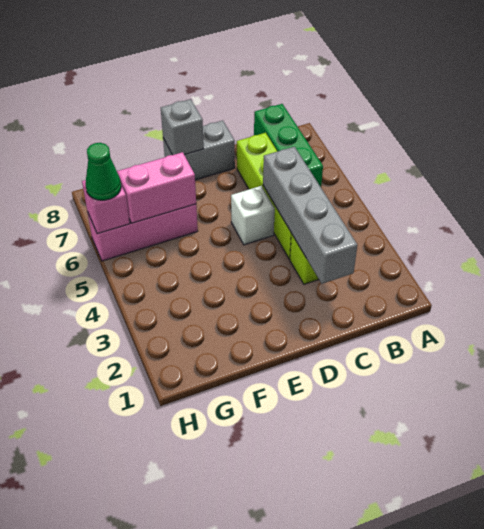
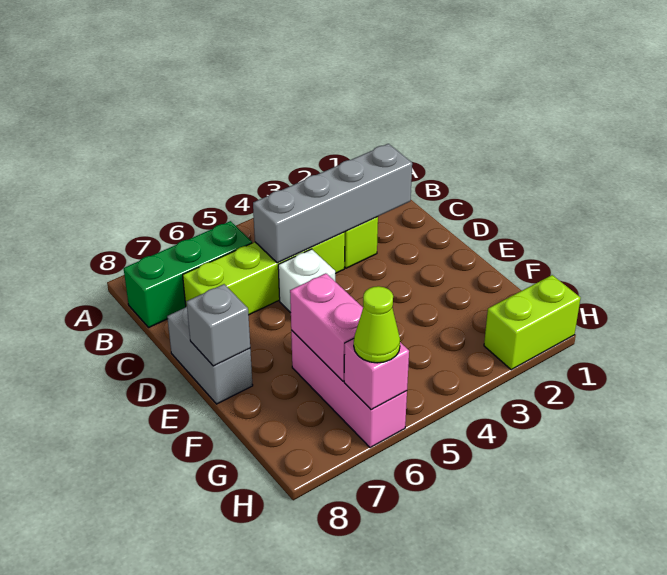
none -> lime 1x2 brick [484,275,580,370]
green 1x1 cone [85,143,121,200] -> lime 1x1 cone [354,286,400,363]

